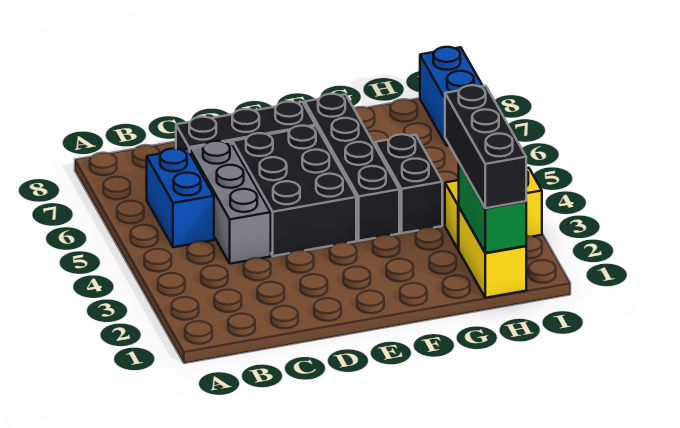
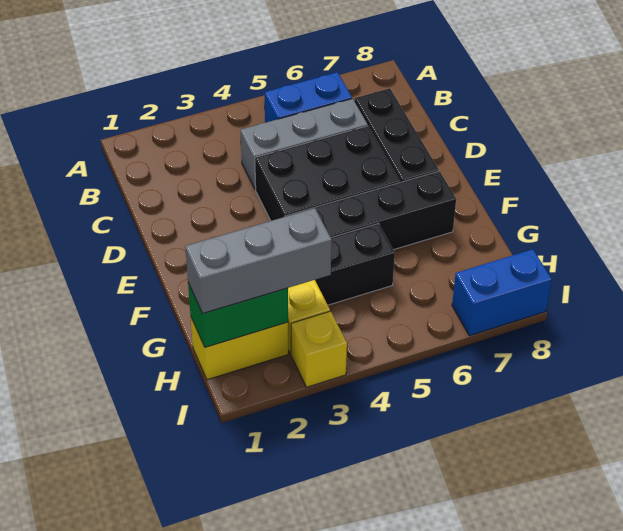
black 1x3 brick [445,85,526,208] -> grey 1x3 brick [185,208,332,314]

